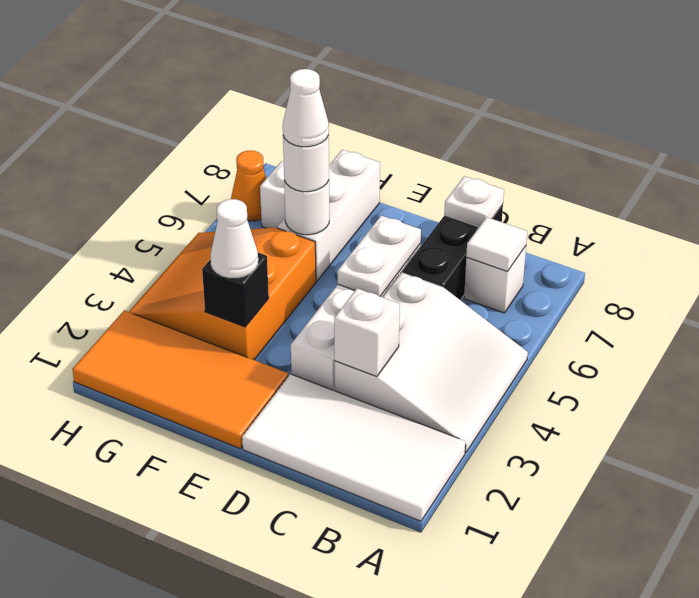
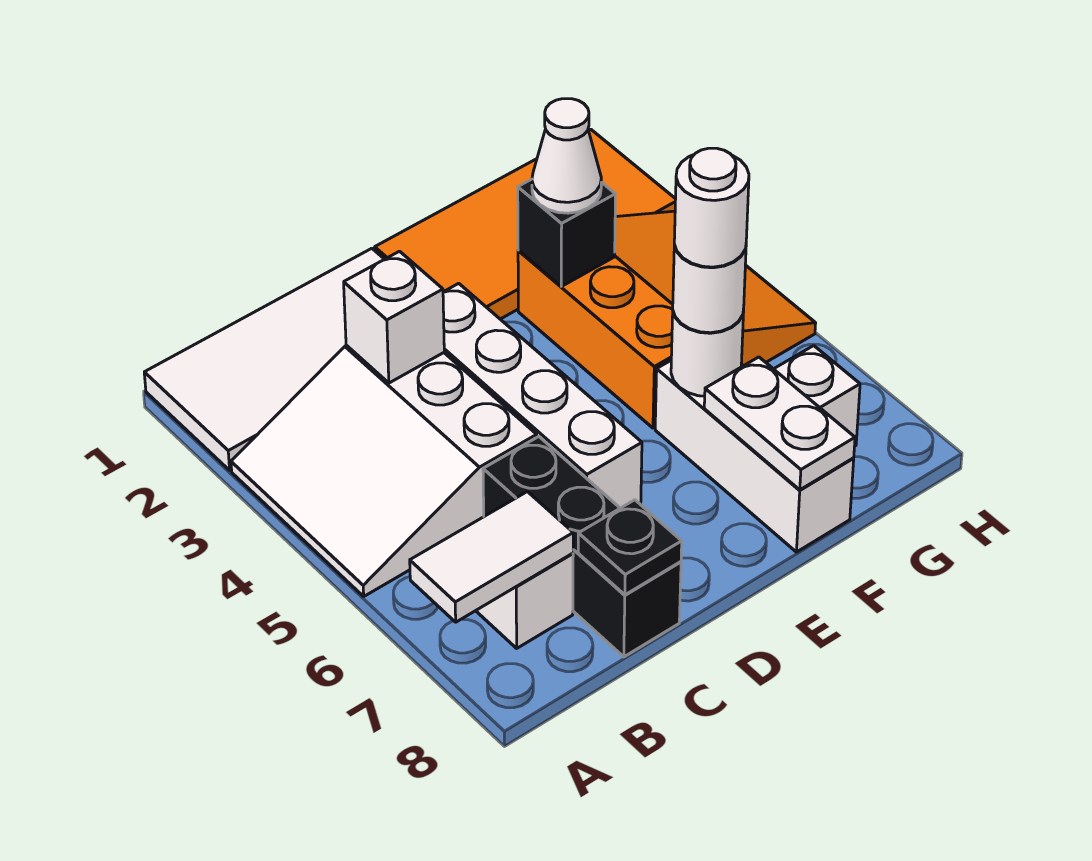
white 1x1 tile [466,217,527,271] -> white 1x2 tile [410,492,573,622]
white 1x1 plate [444,176,504,227] -> black 1x1 plate [578,500,682,595]
white 1x2 plate [338,216,421,297] -> white 1x2 plate moved to [704,357,855,490]
white 1x1 cone [283,69,329,147] -> white 1x1 round brick [674,148,749,267]
orange 1x1 cone [231,150,266,221] -> none

